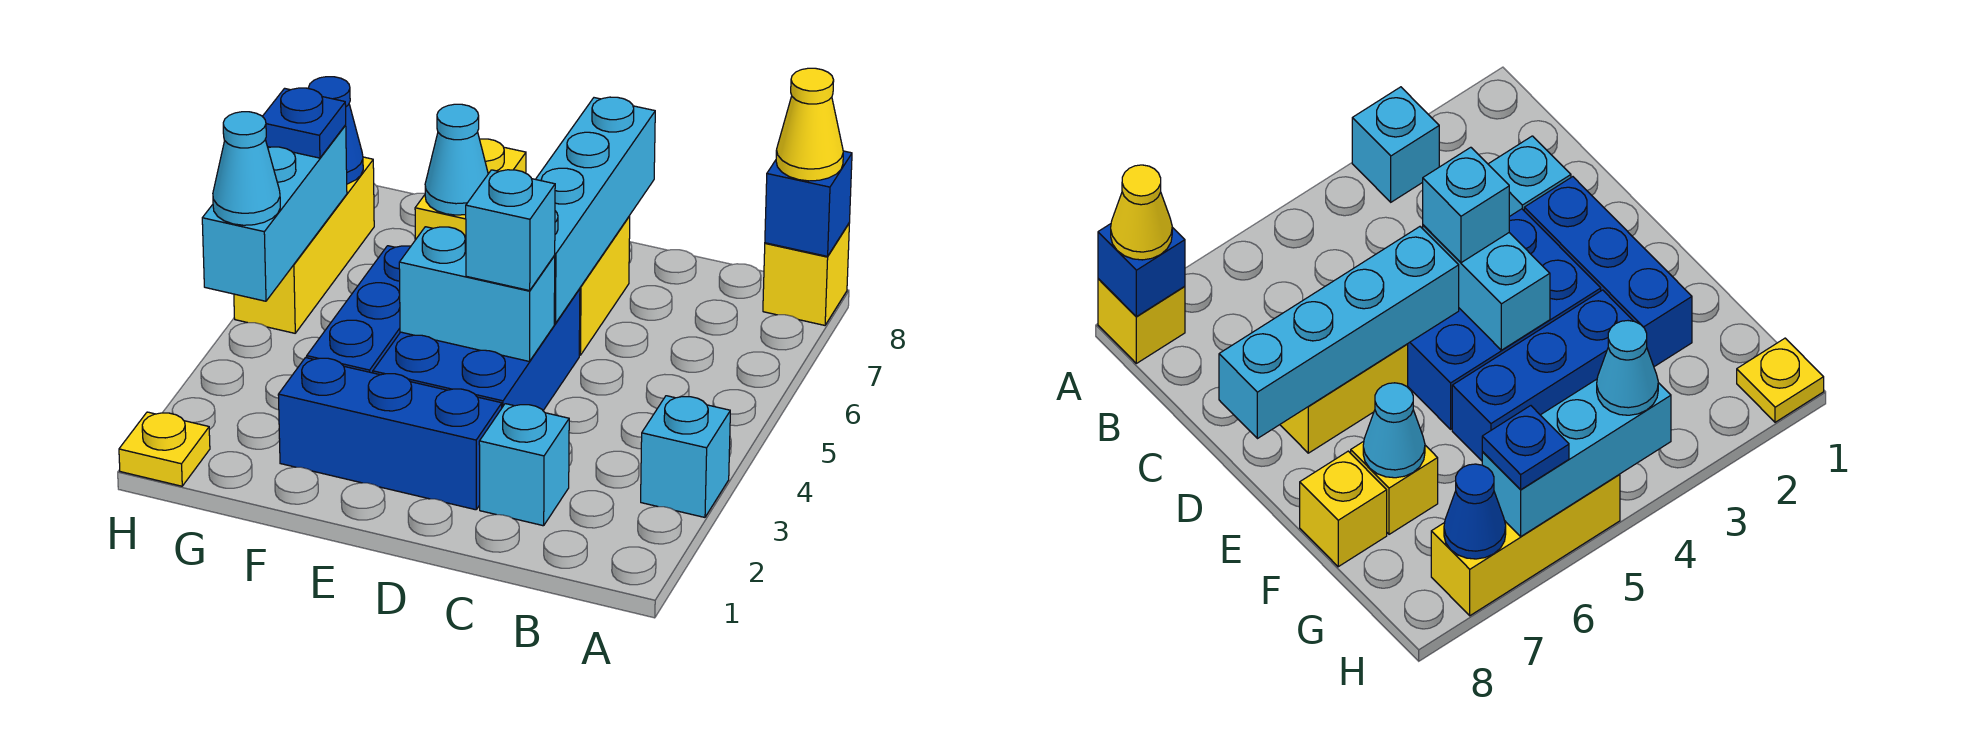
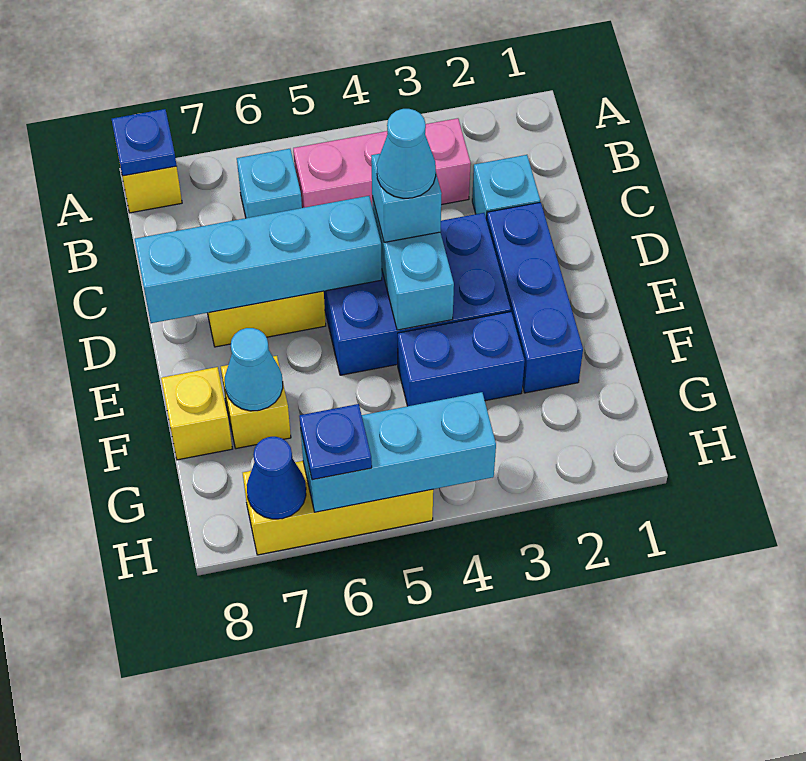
cyan 1x1 brick [641,396,730,517] -> cyan 1x1 brick moved to [237,149,302,218]
blue 1x1 brick [765,151,852,256] -> blue 1x1 plate [112,109,177,176]
yellow 1x1 cone [776,68,843,181] -> none
none -> pink 1x3 brick [293,118,471,208]
blue 1x3 brick [307,246,411,373] -> blue 1x2 brick [398,312,525,406]
yellow 1x1 plate [119,412,210,486] -> none
cyan 1x1 cone [213,112,280,225] -> cyan 1x1 cone moved to [377,109,436,198]

